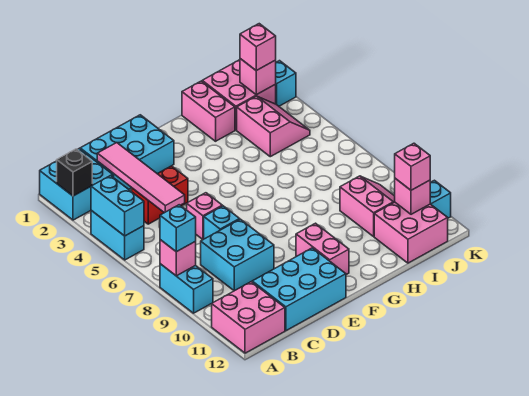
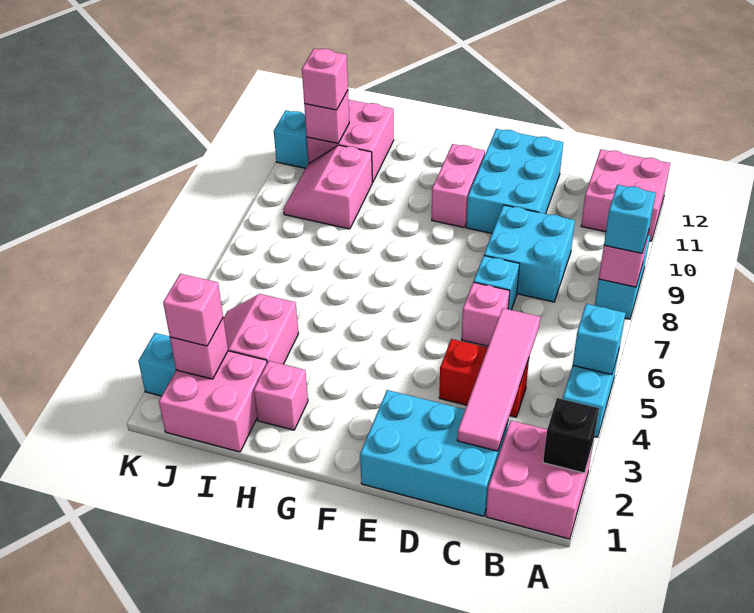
cyan 2x2 brick [40,149,113,220] -> pink 2x2 brick [486,420,593,539]
cyan 1x2 brick [91,176,144,236] -> cyan 1x1 brick [573,304,625,375]
cyan 2x3 brick [252,248,346,331] -> cyan 2x3 brick turned to [466,129,563,233]
pink 1x2 brick [182,81,235,141] -> pink 1x1 brick [254,361,308,430]

